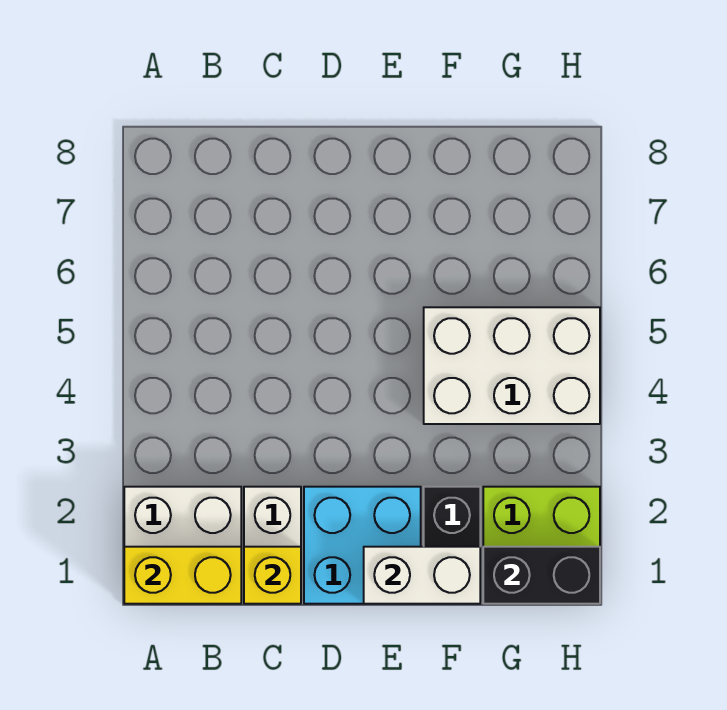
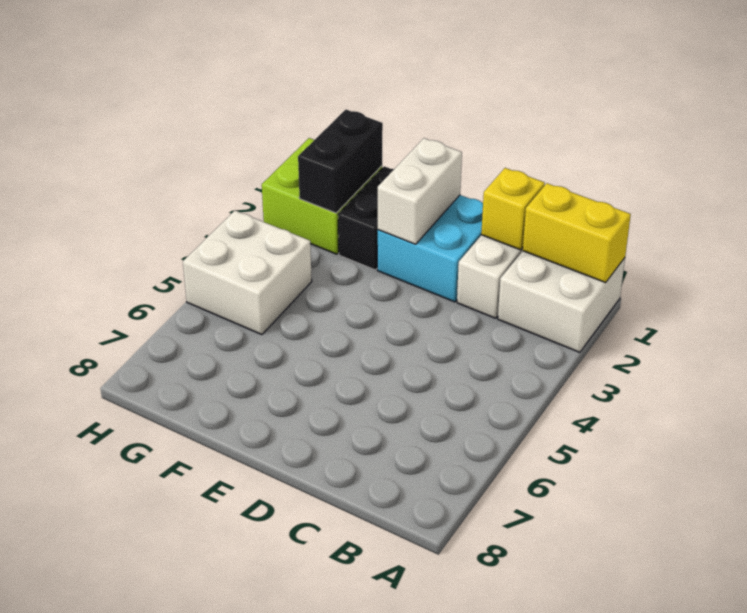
white 1x2 brick [364,547,480,604] -> white 1x2 brick turned to [378,138,462,244]
white 2x3 brick [424,307,600,424] -> white 2x2 brick [183,211,312,335]
black 1x2 brick [483,547,600,604] -> black 1x2 brick turned to [298,110,383,213]

